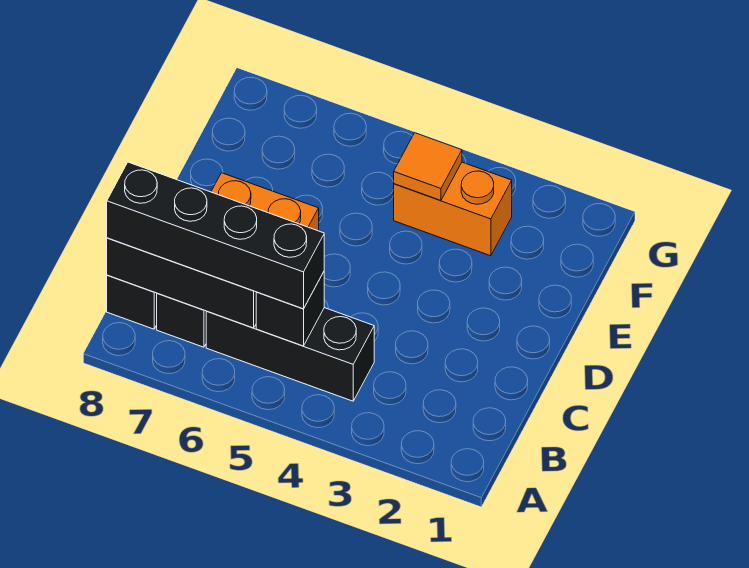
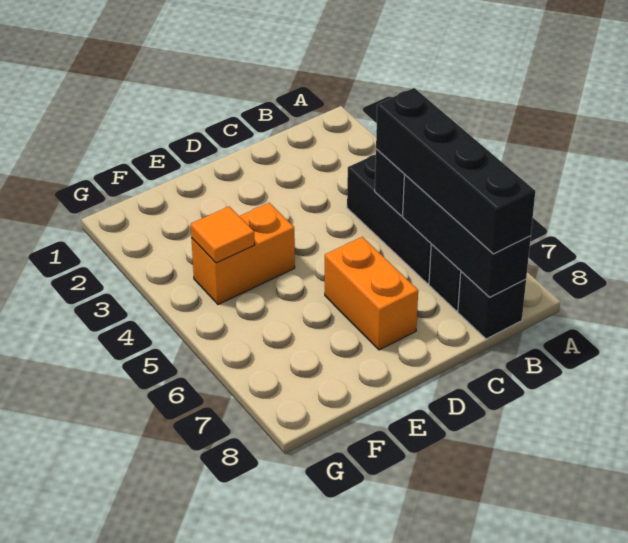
orange 1x2 brick [394,162,512,256] -> orange 1x2 brick turned to [191,203,295,304]

